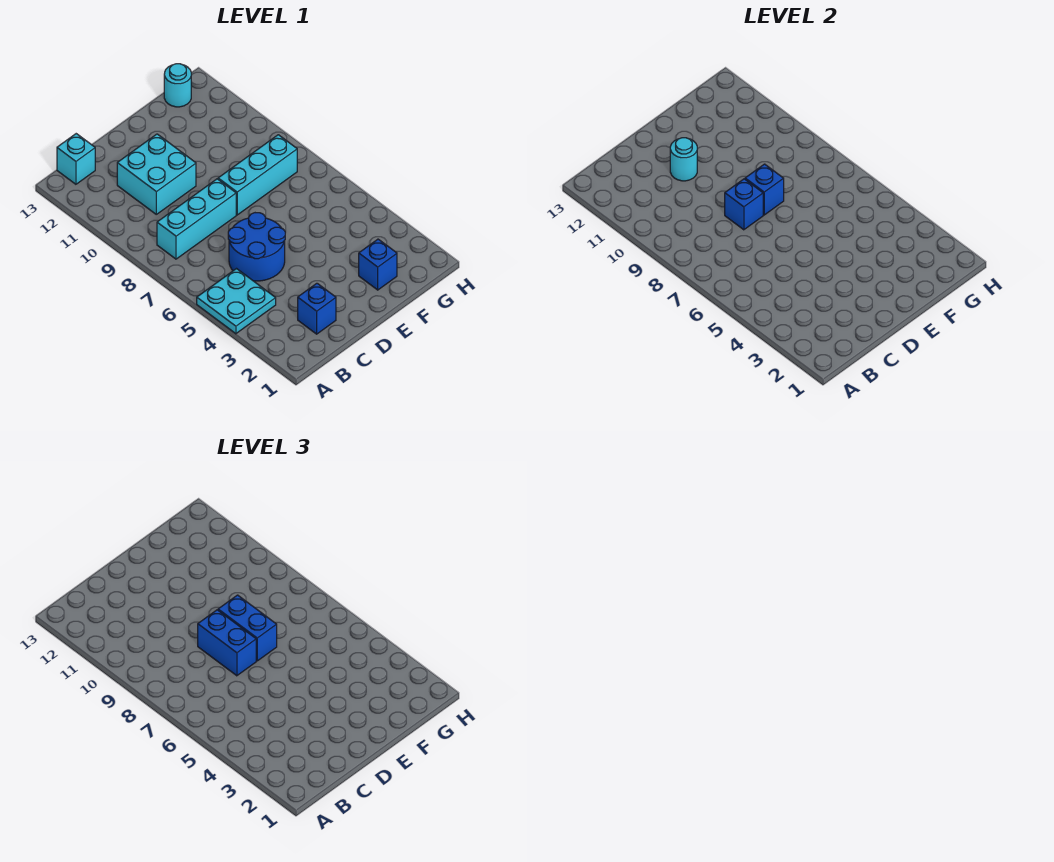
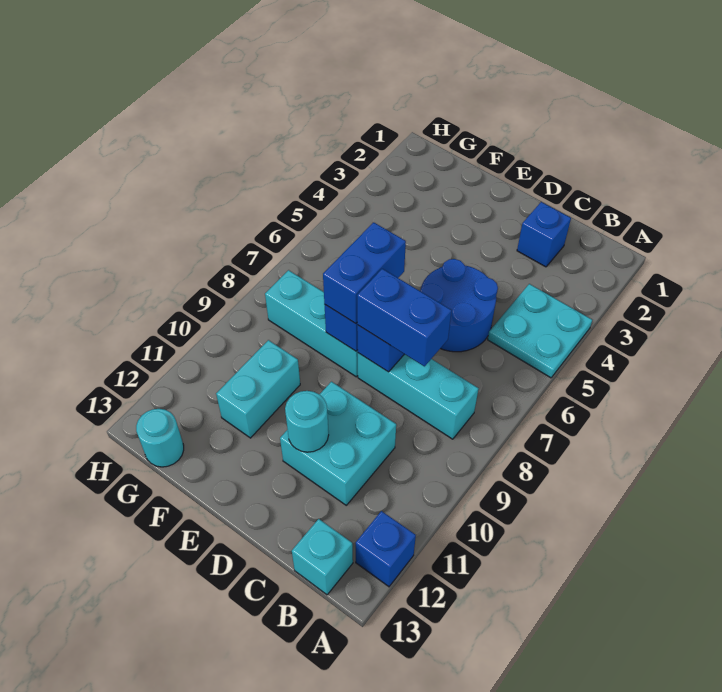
blue 1x2 brick [198,610,256,676] -> blue 1x2 brick turned to [357,269,452,366]
blue 1x1 brick [359,239,397,290] -> blue 1x1 brick moved to [356,511,416,587]
none -> cyan 1x2 brick [216,340,300,438]

